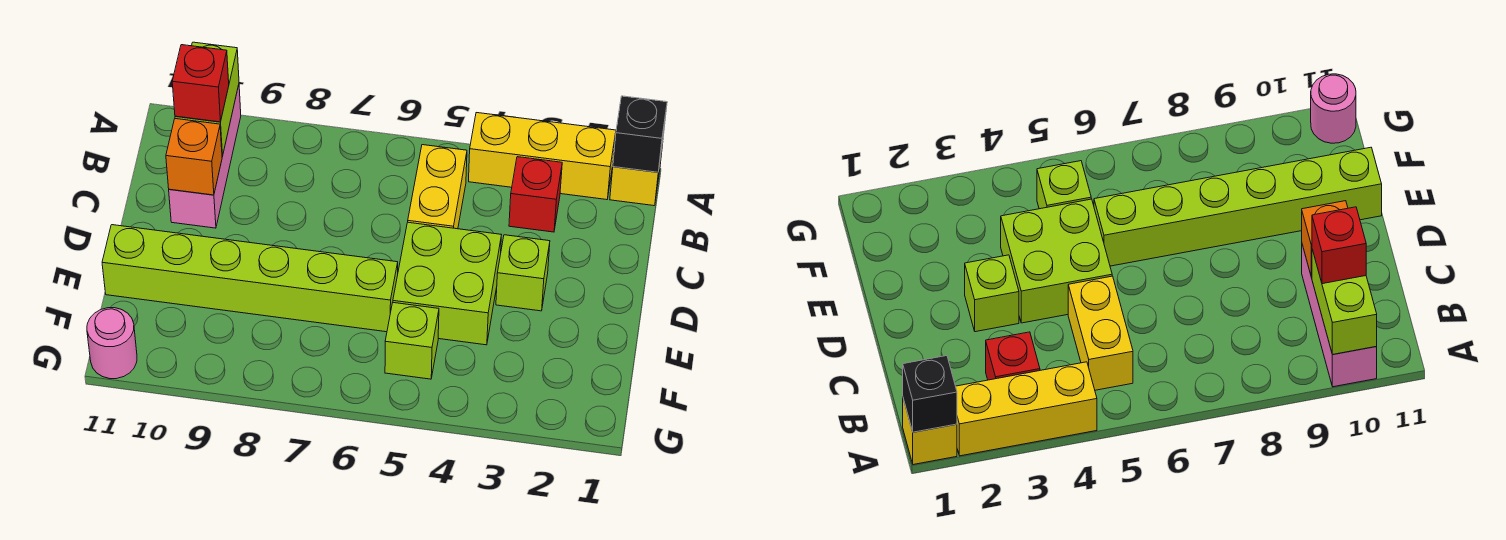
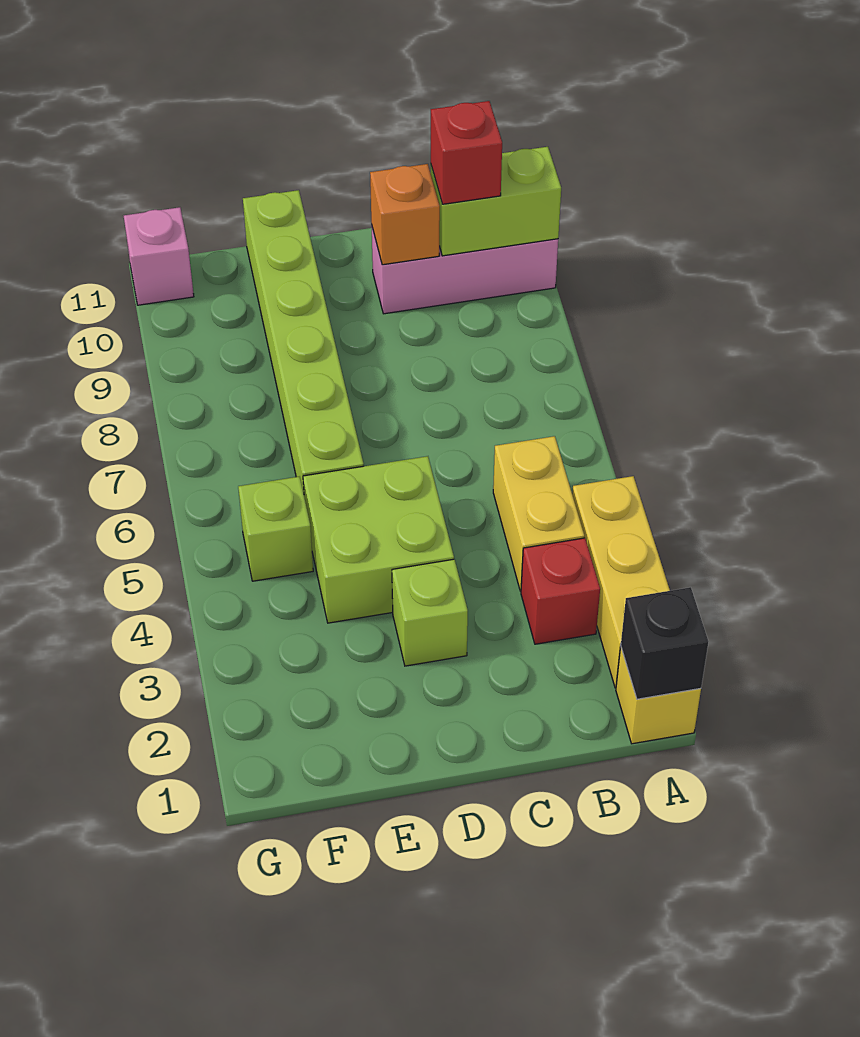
yellow 1x2 brick [408,145,467,229] -> yellow 1x2 brick turned to [493,436,584,591]
pink 1x1 round brick [87,308,137,379] -> pink 1x1 brick [124,207,194,305]

